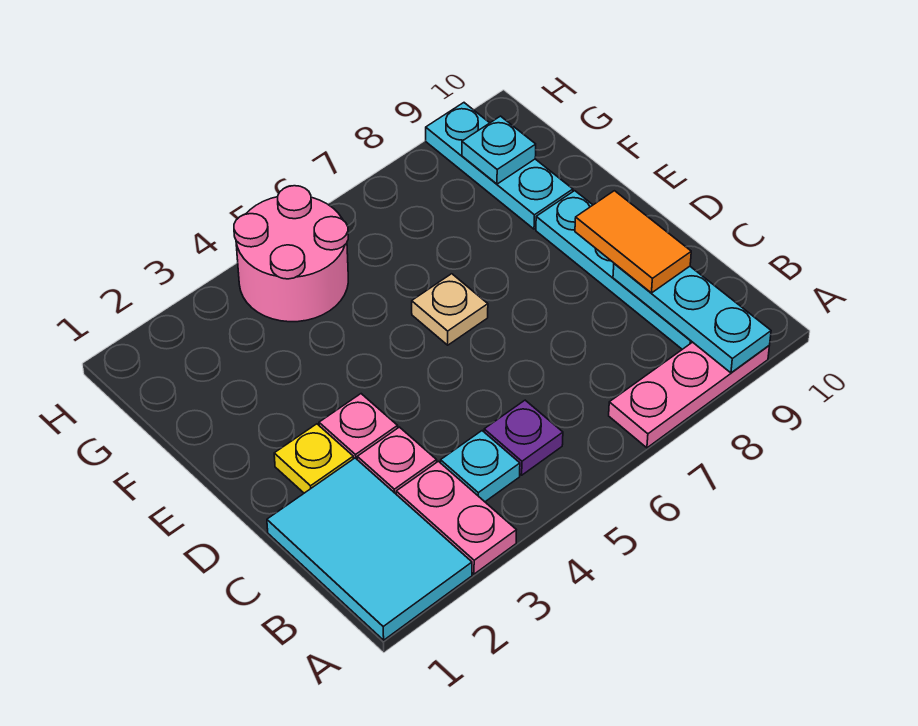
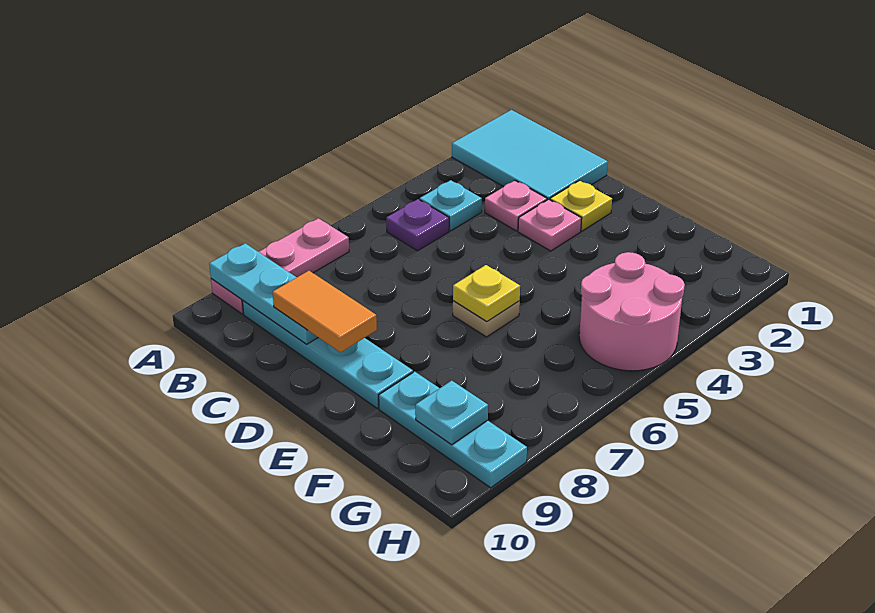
pink 1x2 plate [396,461,516,574] -> none
none -> yellow 1x1 plate [453,265,520,322]

